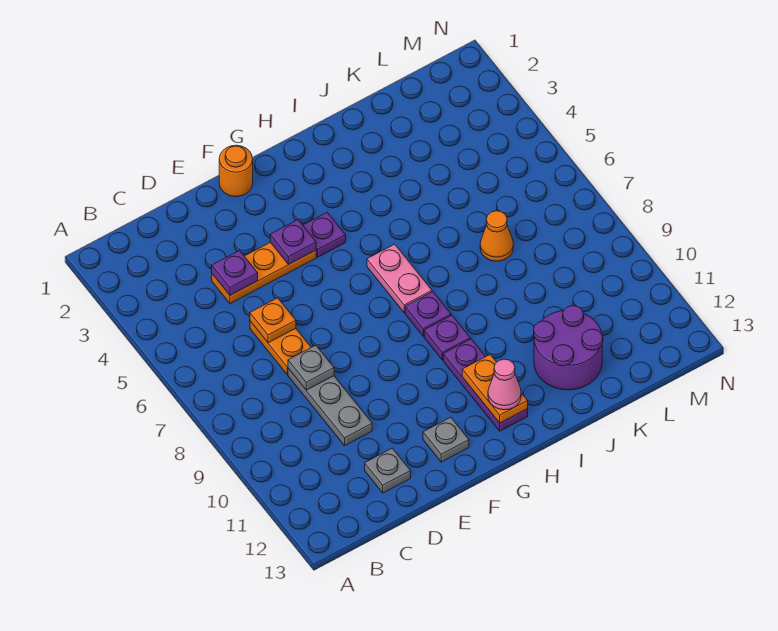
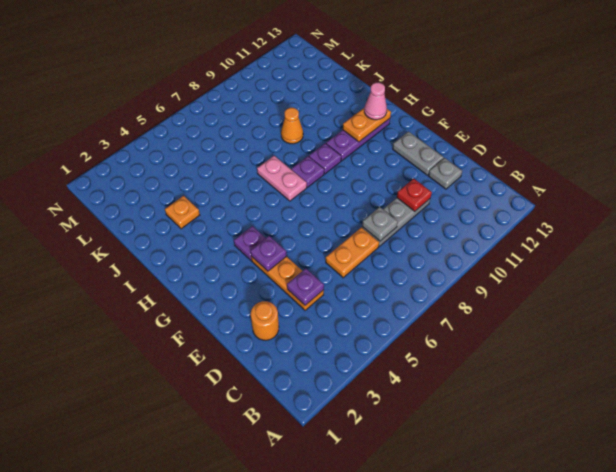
orange 1x1 plate [250,298,296,343] -> orange 1x1 plate moved to [165,196,200,229]
none -> red 1x1 plate [397,179,432,211]
orange 1x1 round brick [219,145,253,197] -> orange 1x1 round brick moved to [251,301,279,340]
grey 1x1 plate [423,417,469,462] -> grey 1x2 plate [393,132,444,175]
pink 1x2 plate [367,244,432,313] -> pink 1x2 plate turned to [257,156,307,201]
purple 2x2 round brick [534,306,603,390] -> none
orange 1x1 cone [480,211,513,261] -> orange 1x1 cone moved to [281,108,303,144]

